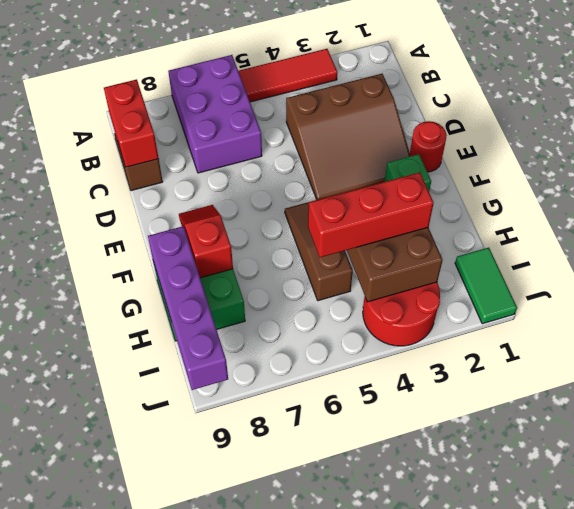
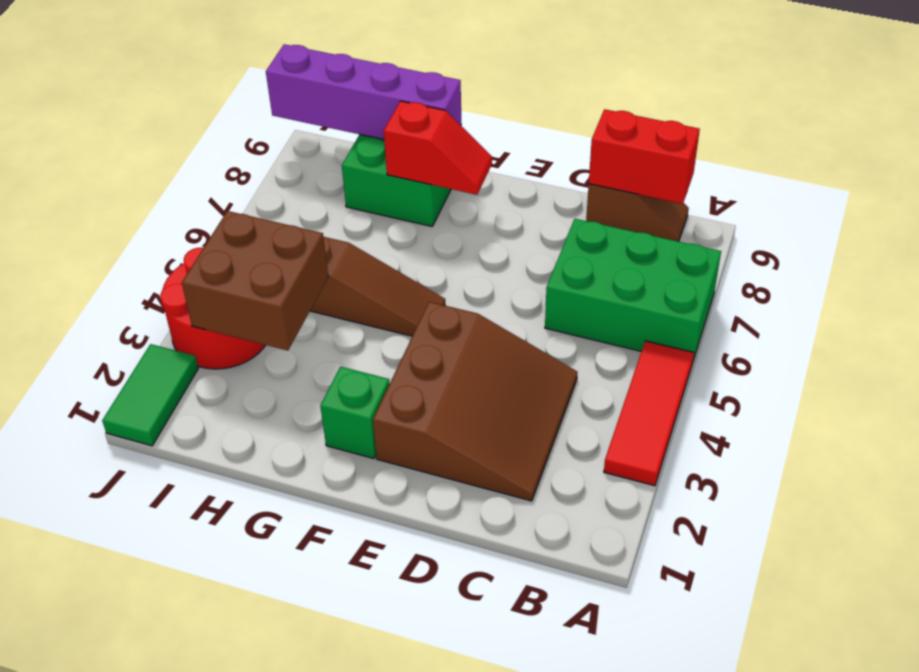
purple 2x3 brick [168,55,262,173] -> green 2x3 brick [545,219,721,361]
brown 3x3 slope [286,74,410,200] -> brown 3x3 slope turned to [373,302,577,501]
red 1x1 round brick [410,121,447,172] -> none
red 1x3 brick [308,172,434,257] -> none
green 1x2 tile [455,248,517,324] -> green 1x2 tile turned to [102,344,198,446]

